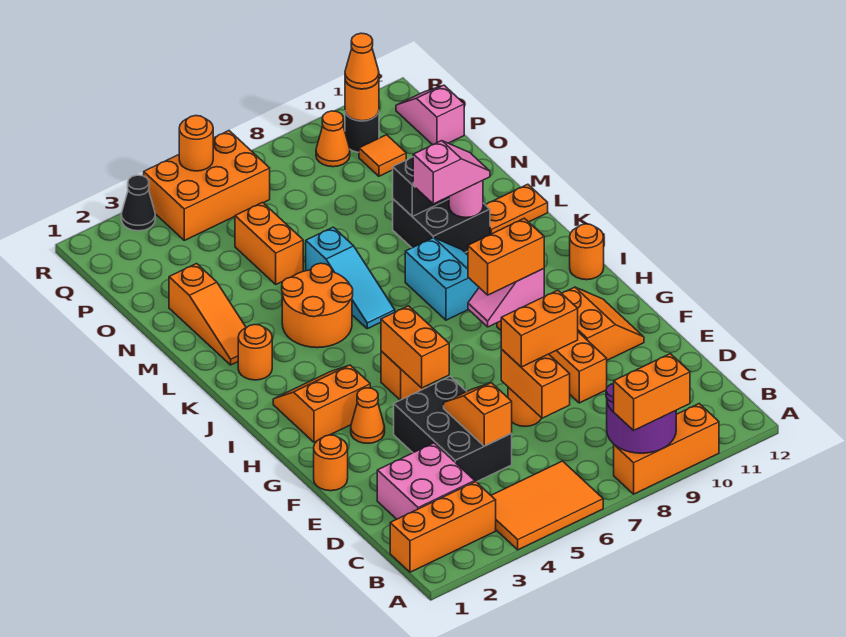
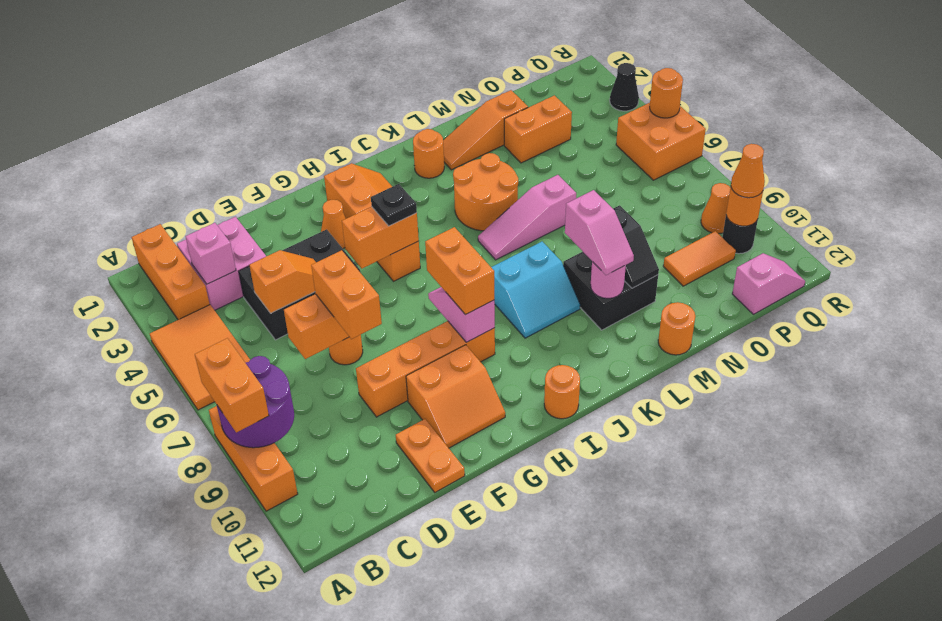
none -> pink 1x1 brick [185,223,236,284]
orange 1x1 round brick [314,435,348,491] -> orange 1x1 round brick moved to [658,302,695,355]
none -> black 1x1 plate [371,184,417,226]
cyan 1x3 slope [306,227,395,329] -> pink 1x3 slope [478,175,576,260]
orange 1x2 plate [486,184,548,234] -> orange 1x2 plate moved to [396,419,465,492]
orange 1x2 brick [235,202,303,284] -> orange 1x2 brick moved to [504,95,572,163]
orange 1x1 tile [359,135,406,176] -> orange 1x2 tile [663,231,736,286]
orange 2x3 brick [144,131,270,240] -> orange 2x2 brick [616,103,706,180]

